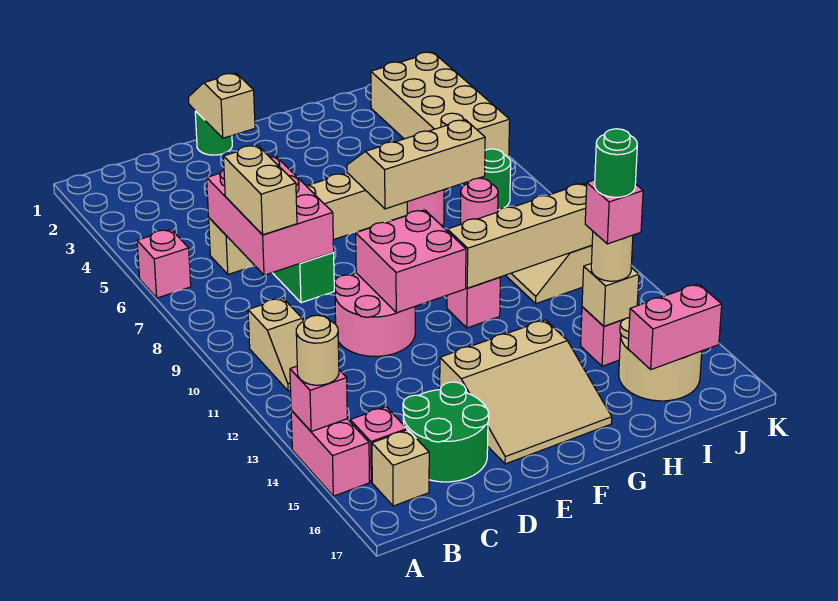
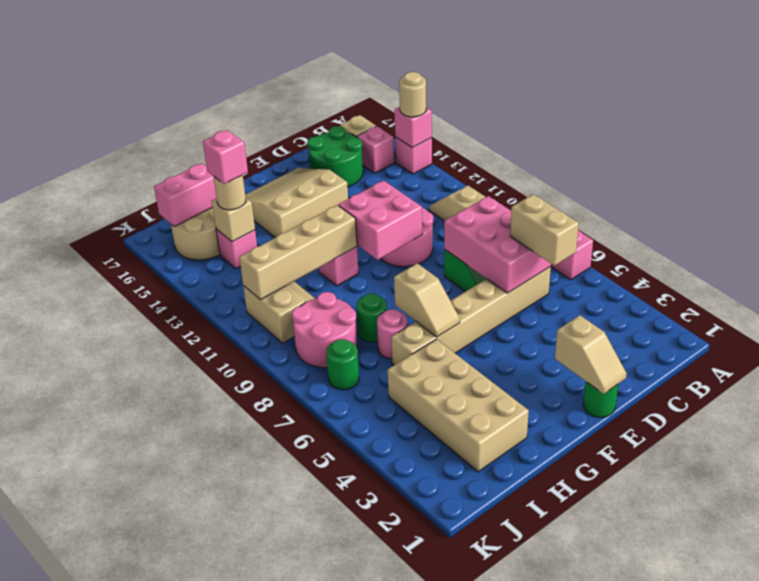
pink 1x2 brick [291,410,369,496] -> pink 1x1 brick [395,137,432,174]
tan 1x2 brick [223,145,297,235] -> tan 1x2 brick moved to [510,194,579,266]
tan 2x3 slope [347,120,485,209] -> tan 1x2 slope [394,263,460,337]
pink 1x1 round brick [460,178,498,225] -> pink 2x2 round brick [292,292,357,368]
green 1x1 round brick [595,129,637,197] -> green 1x1 round brick moved to [356,293,387,342]
tan 2x4 brick [371,52,510,157] -> tan 2x4 brick moved to [388,339,529,472]

